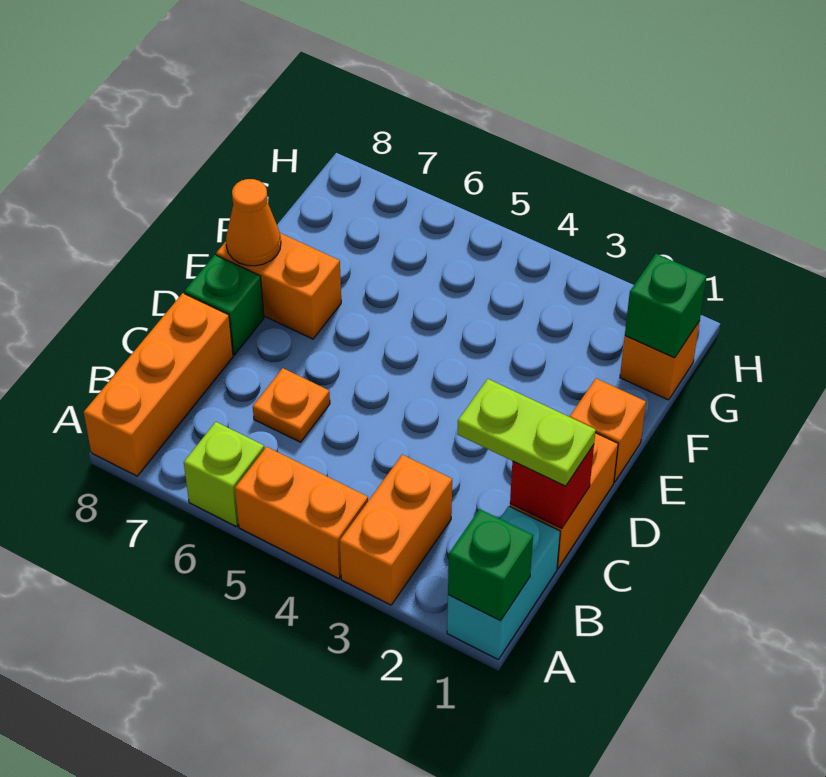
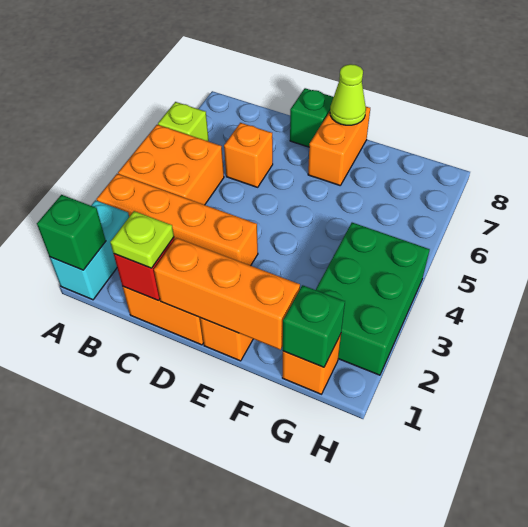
cyan 1x2 brick [447,506,560,660] -> cyan 1x2 brick turned to [50,200,129,300]
orange 1x2 brick [340,455,452,605] -> orange 1x4 brick [97,174,258,266]
orange 1x2 brick [235,447,368,579] -> orange 2x2 brick [118,125,224,205]
orange 1x3 brick [84,293,233,476] -> orange 1x3 brick moved to [154,238,300,350]
lime 1x2 plate [457,379,596,486] -> lime 1x1 plate [110,211,174,268]
orange 1x1 plate [253,368,330,442] -> orange 1x1 brick [224,123,273,187]
orange 1x1 cone [226,179,281,266] -> lime 1x1 cone [330,64,366,125]
none -> green 2x3 brick [316,223,430,375]

